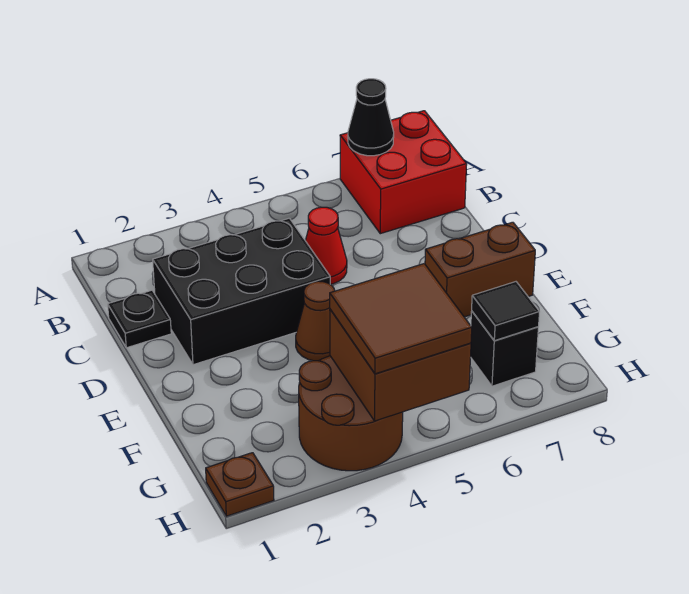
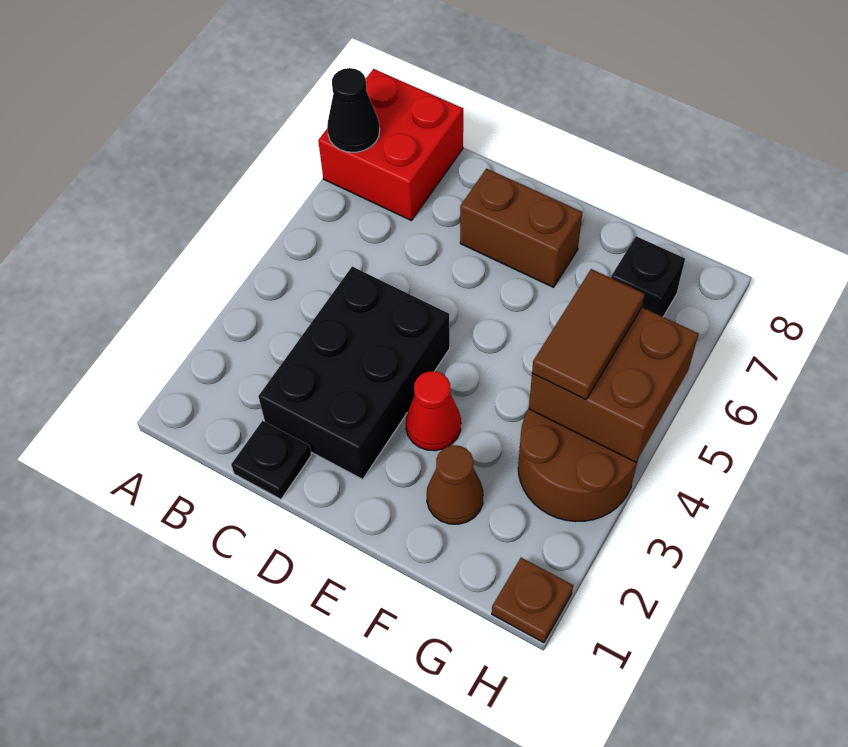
red 1x1 cone [305,207,347,284] -> red 1x1 cone moved to [406,371,461,451]
brown 1x1 cone [296,281,335,361] -> brown 1x1 cone moved to [427,445,483,524]
brown 1x2 brick [425,222,535,317] -> brown 1x2 brick turned to [460,169,583,287]
brown 2x2 tile [330,264,472,374] -> brown 1x2 tile [532,269,645,400]
black 1x1 tile [472,282,539,341] -> none

